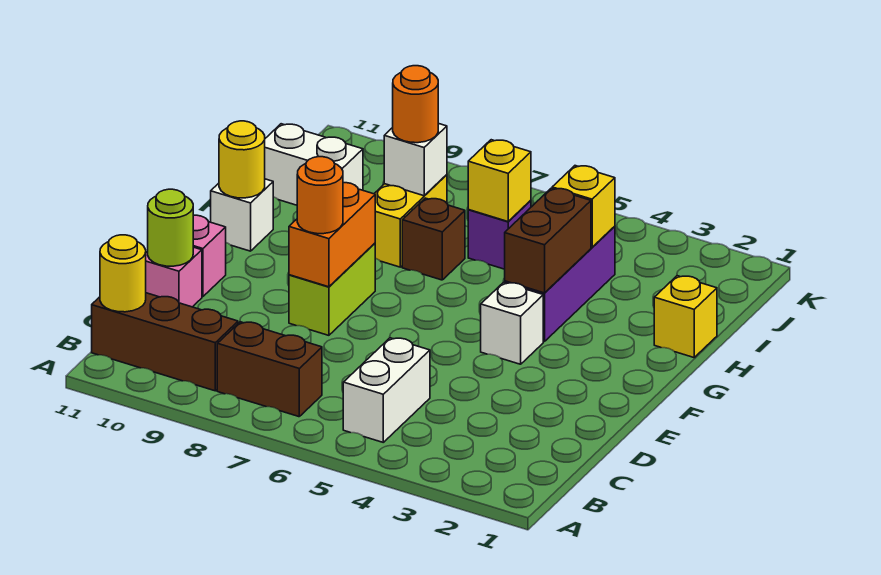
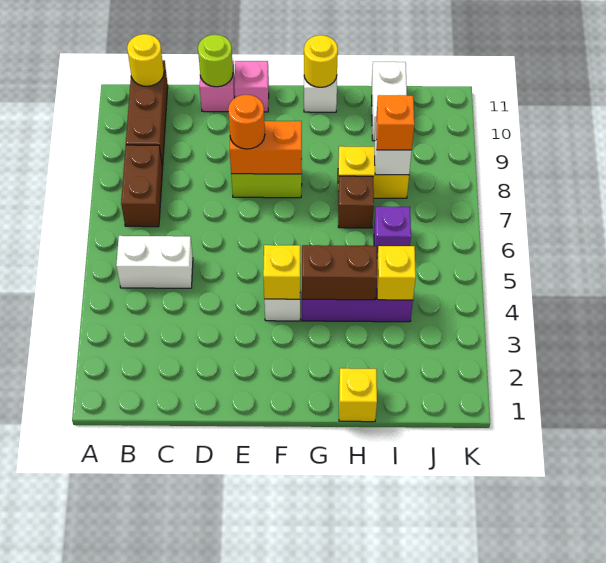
yellow 1x1 brick [468,140,531,221] -> yellow 1x1 brick moved to [263,245,300,299]
orange 1x1 round brick [393,66,438,143] -> orange 1x1 brick [376,95,414,150]

